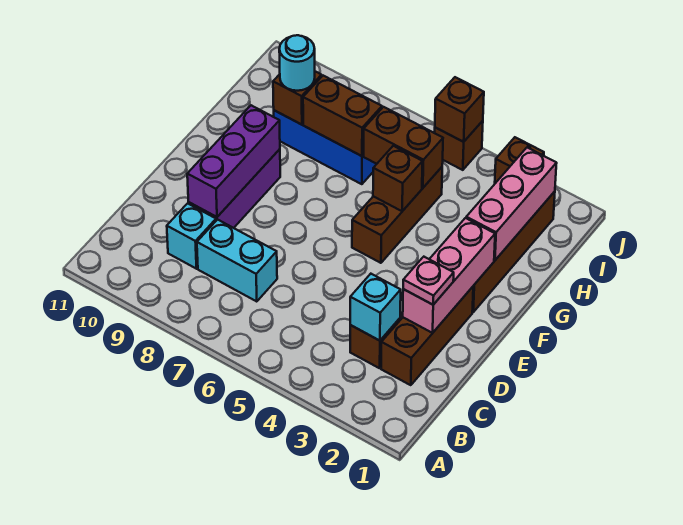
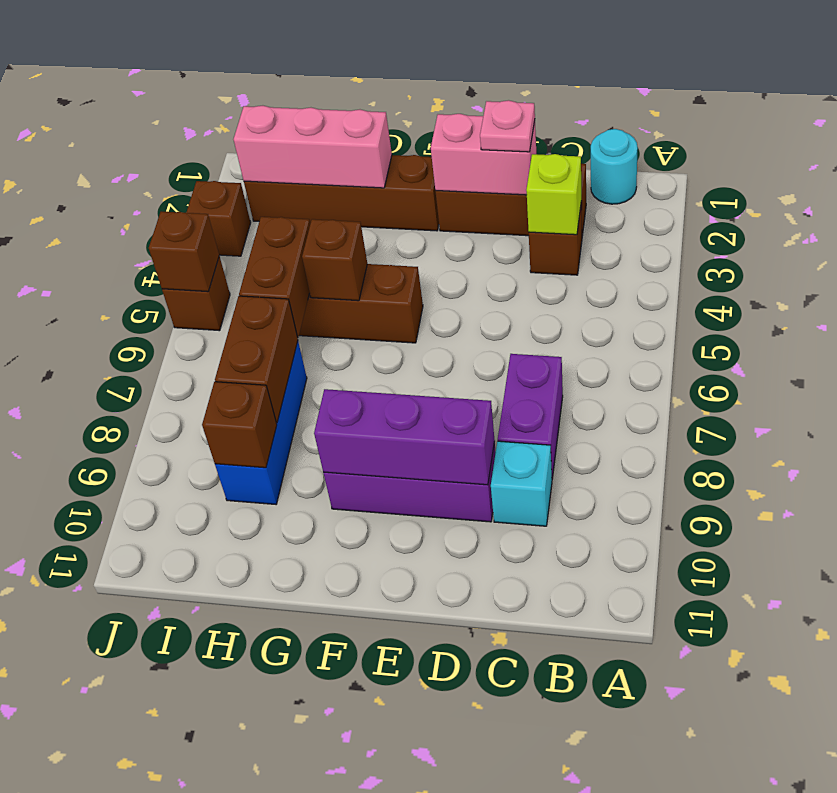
cyan 1x1 brick [350,274,401,341] -> lime 1x1 brick [526,154,581,235]
cyan 1x2 brick [197,219,277,302] -> purple 1x2 brick [498,354,563,479]
pink 1x3 brick [403,218,495,333] -> pink 1x2 brick [431,114,536,195]
cyan 1x1 round brick [279,35,315,91] -> cyan 1x1 round brick moved to [591,129,638,204]

